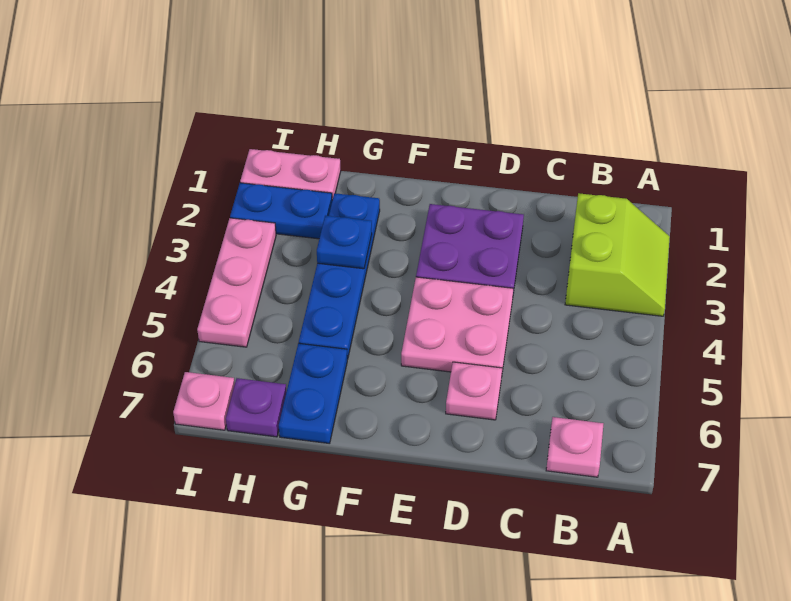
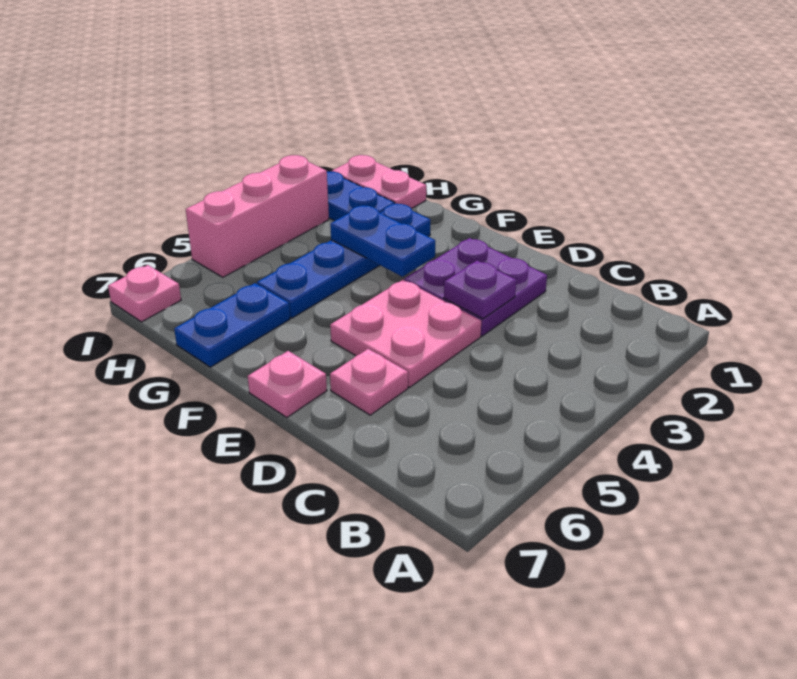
lime 2x2 slope [565,193,670,316] -> none
pink 1x1 plate [546,417,603,477] -> pink 1x1 plate moved to [248,351,327,417]
blue 1x1 plate [317,216,372,269] -> blue 1x2 plate [330,205,435,277]
purple 1x1 plate [226,378,286,437] -> purple 1x1 plate moved to [444,261,517,319]
pink 1x3 plate [197,218,276,347] -> pink 1x3 brick [186,155,329,277]

